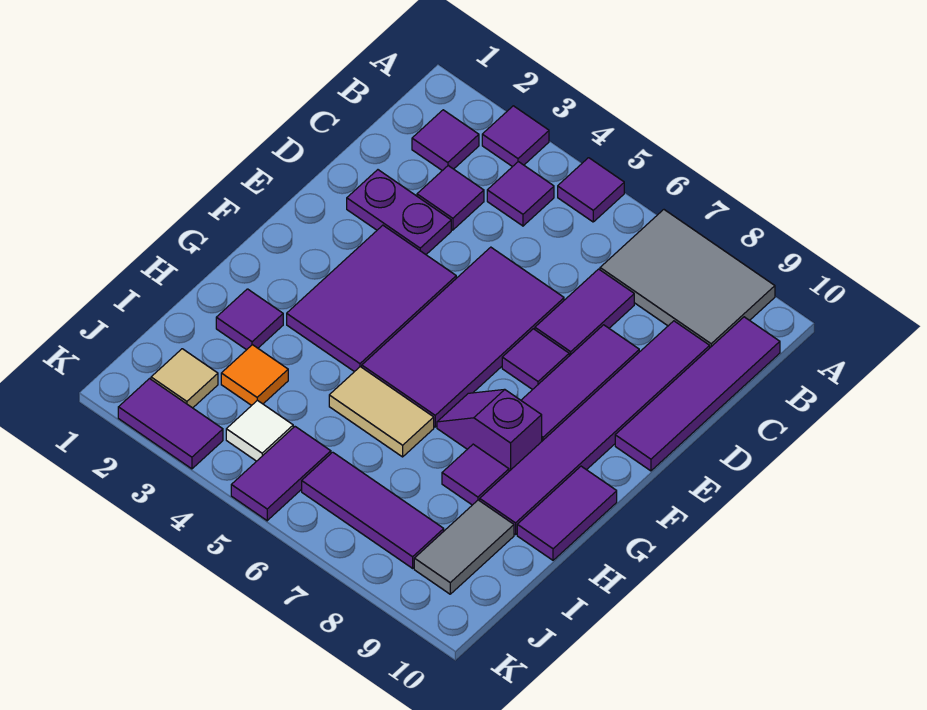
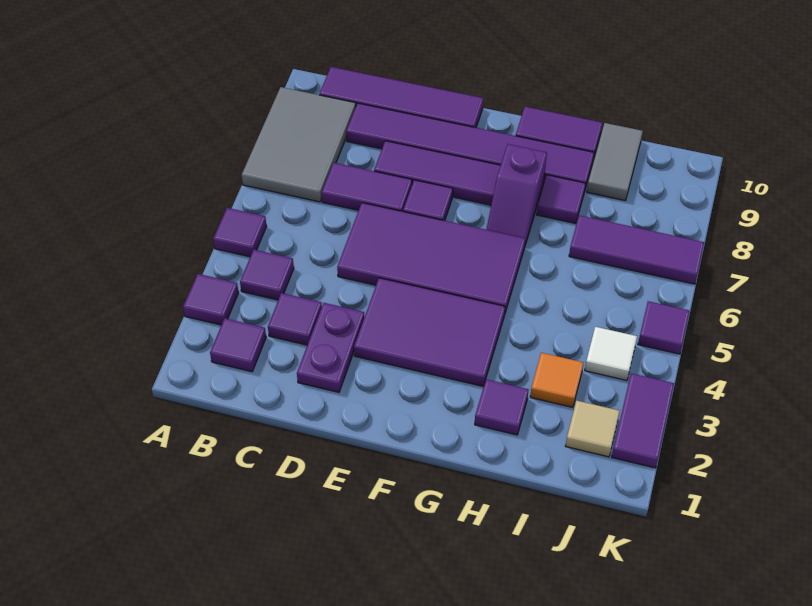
tan 1x2 tile [329,367,434,457] -> none
grey 1x2 tile [414,500,514,594] -> grey 1x2 tile turned to [587,123,643,201]
purple 1x2 tile [231,427,331,521] -> purple 1x1 tile [638,301,690,354]
purple 1x3 tile [302,452,444,568] -> purple 1x3 tile turned to [569,215,704,284]

